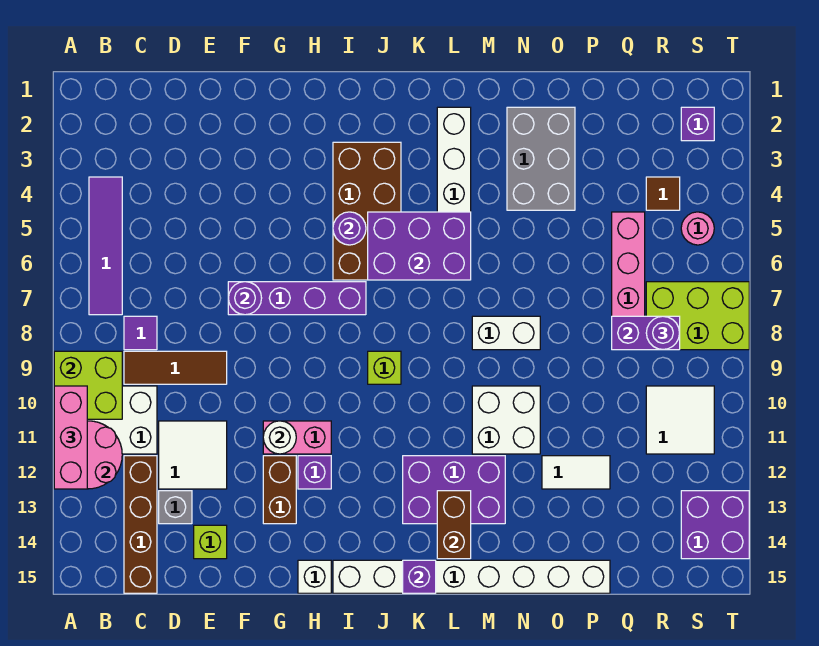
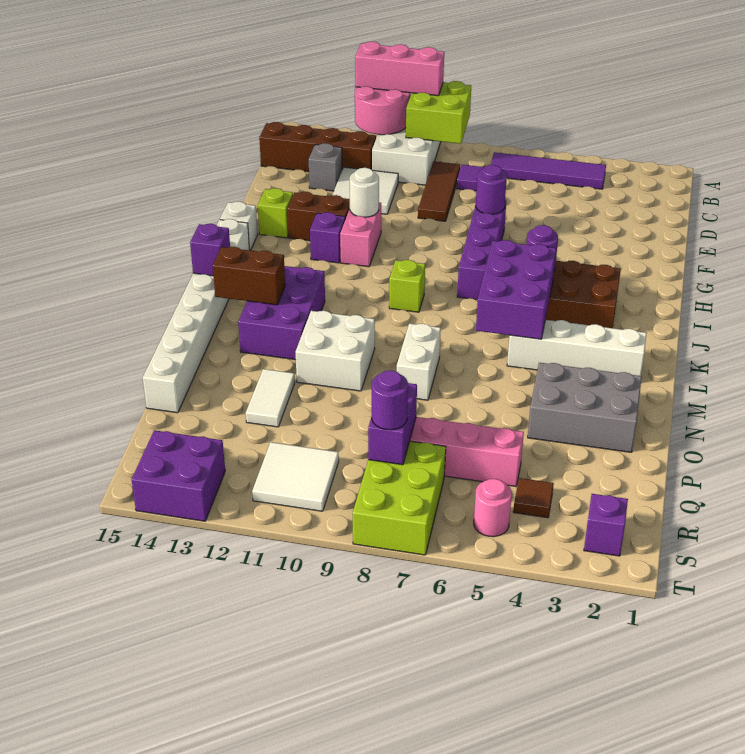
lime 1x1 brick [194,525,227,559] -> lime 1x1 brick moved to [258,188,293,238]

